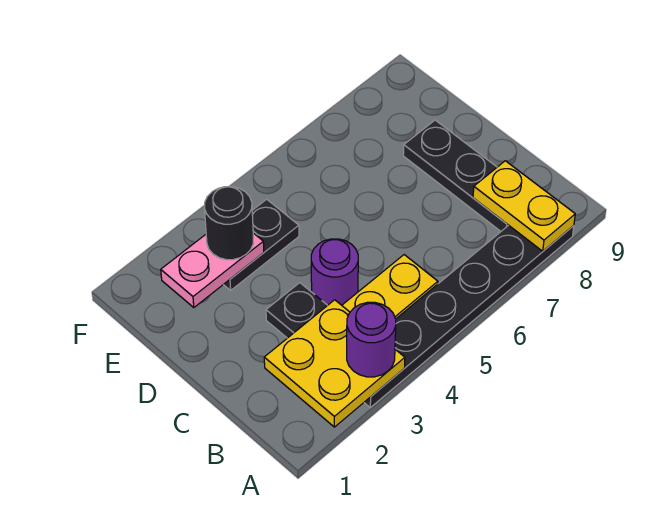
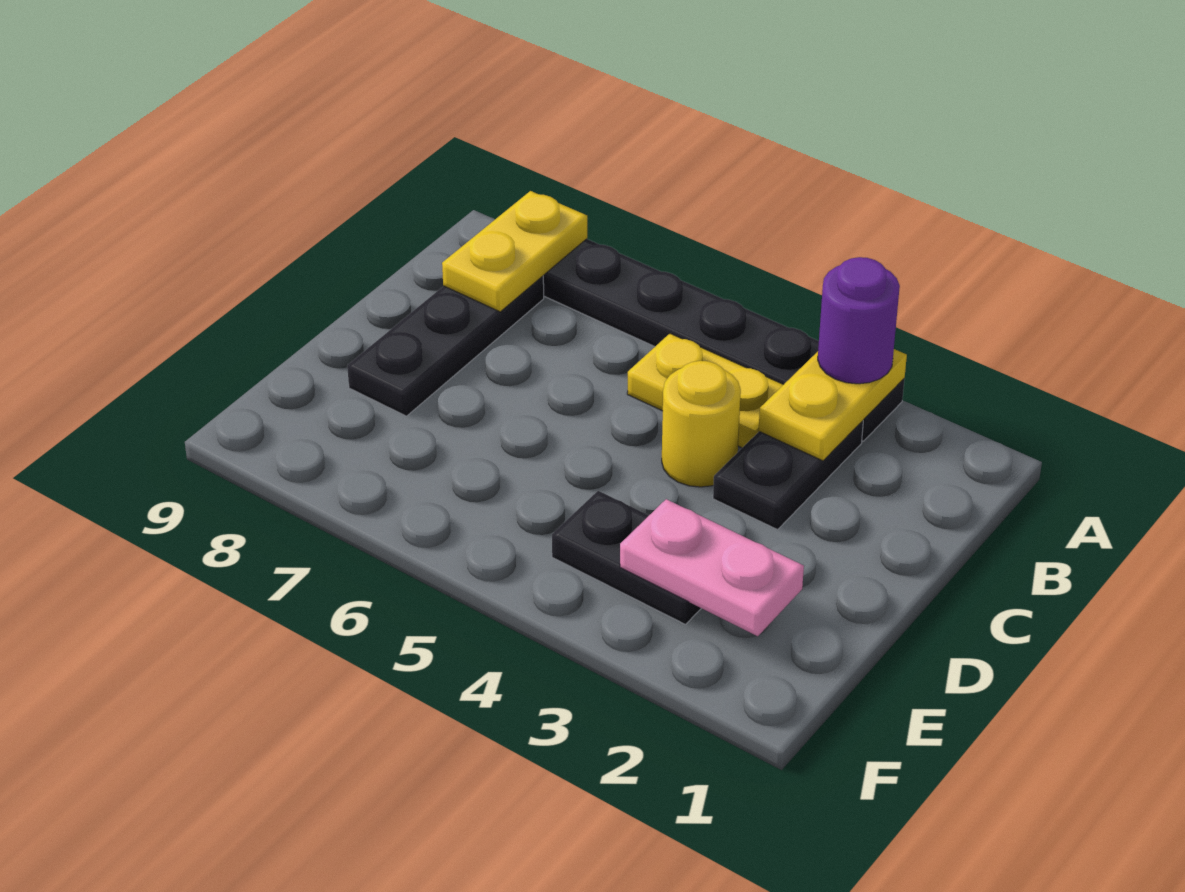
yellow 2x2 plate [264,300,405,427] -> yellow 1x2 plate [759,349,907,461]
purple 1x1 round brick [311,239,358,305] -> yellow 1x1 round brick [662,361,741,487]
black 1x1 round brick [204,187,253,260] -> none

